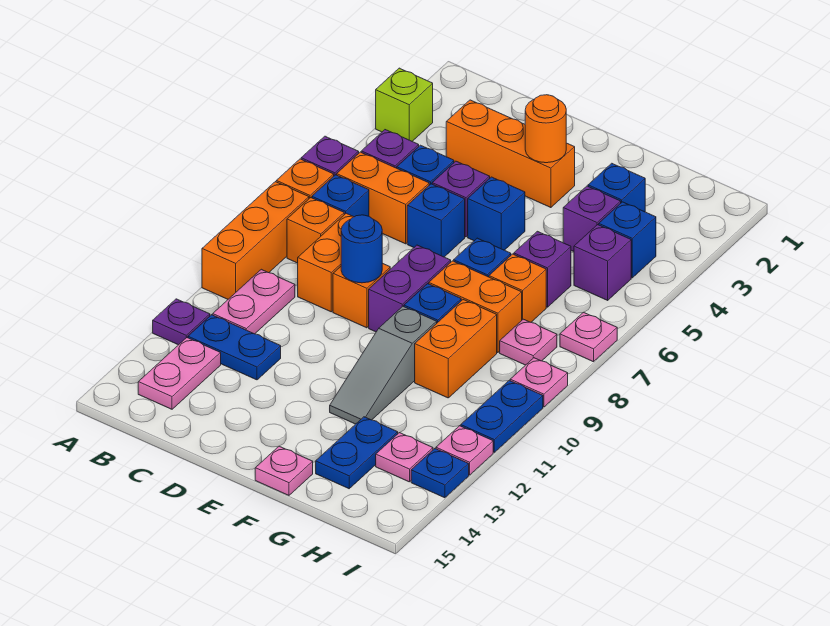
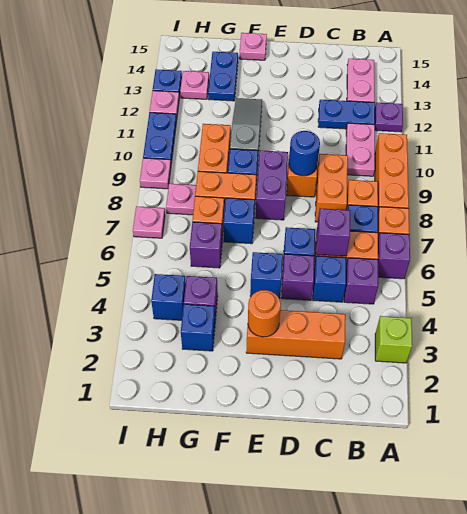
purple 1x1 brick [574,225,631,300] -> purple 1x1 brick moved to [316,208,350,256]

